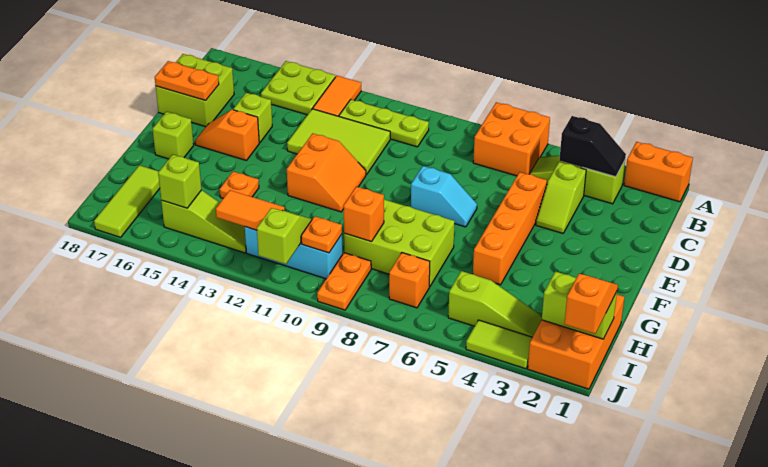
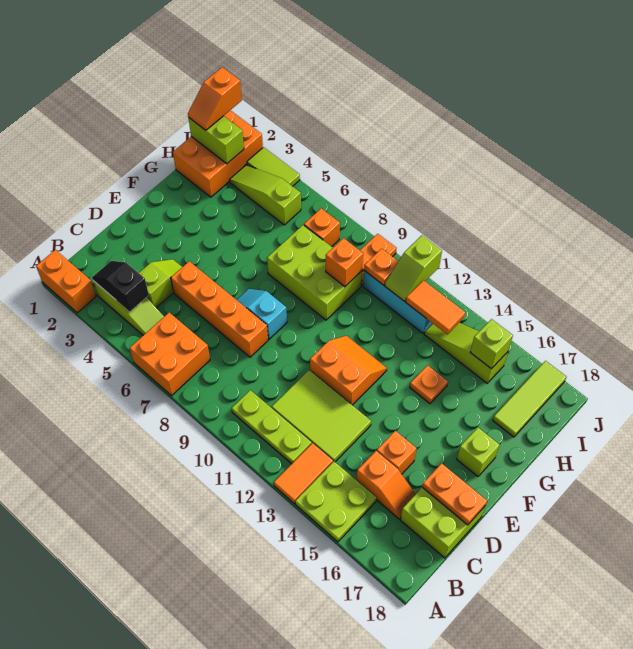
orange 1x4 brick [473,172,547,285] -> orange 1x4 brick turned to [171,261,268,357]
lime 1x1 brick [233,93,272,143] -> orange 1x1 brick [377,431,416,474]
orange 2x2 slope [287,133,366,212] -> orange 2x2 slope turned to [310,336,387,405]
orange 1x2 slope [195,110,259,161] -> orange 1x2 slope moved to [357,451,416,519]

